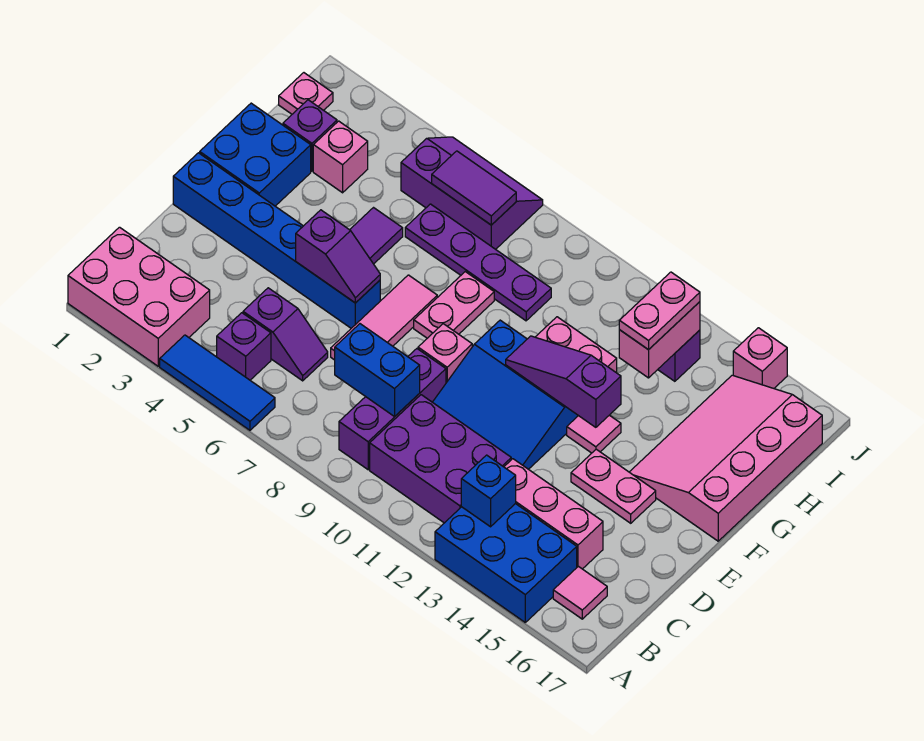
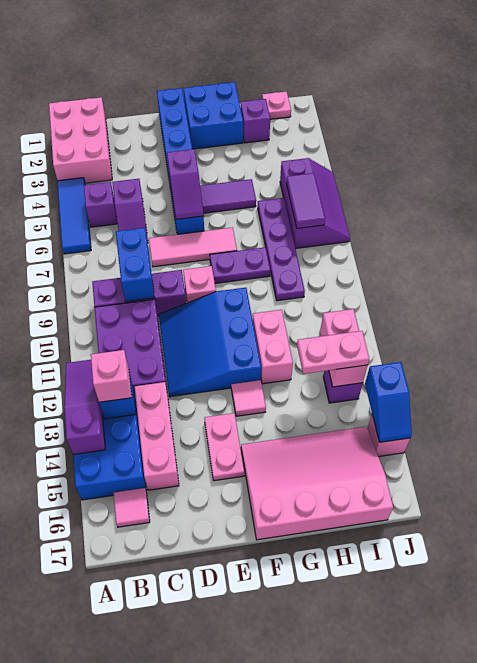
pink 1x2 plate [414,272,494,338] -> purple 1x2 plate [210,247,270,283]
purple 1x3 slope [506,336,621,427] -> purple 1x3 slope moved to [64,360,105,455]
pink 1x1 brick [313,121,368,193] -> pink 1x1 brick moved to [91,350,132,402]
pink 1x2 brick [619,302,700,378] -> pink 1x2 brick turned to [320,309,368,387]
none -> blue 1x2 slope [365,362,412,442]

